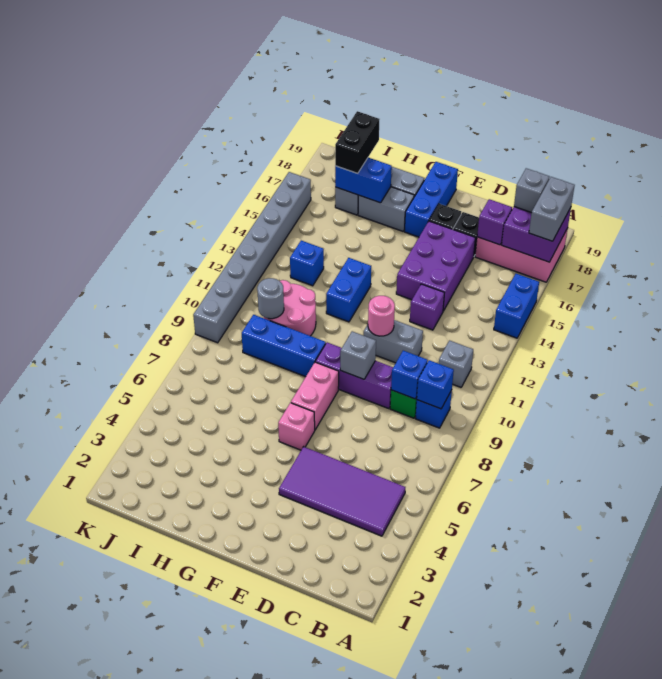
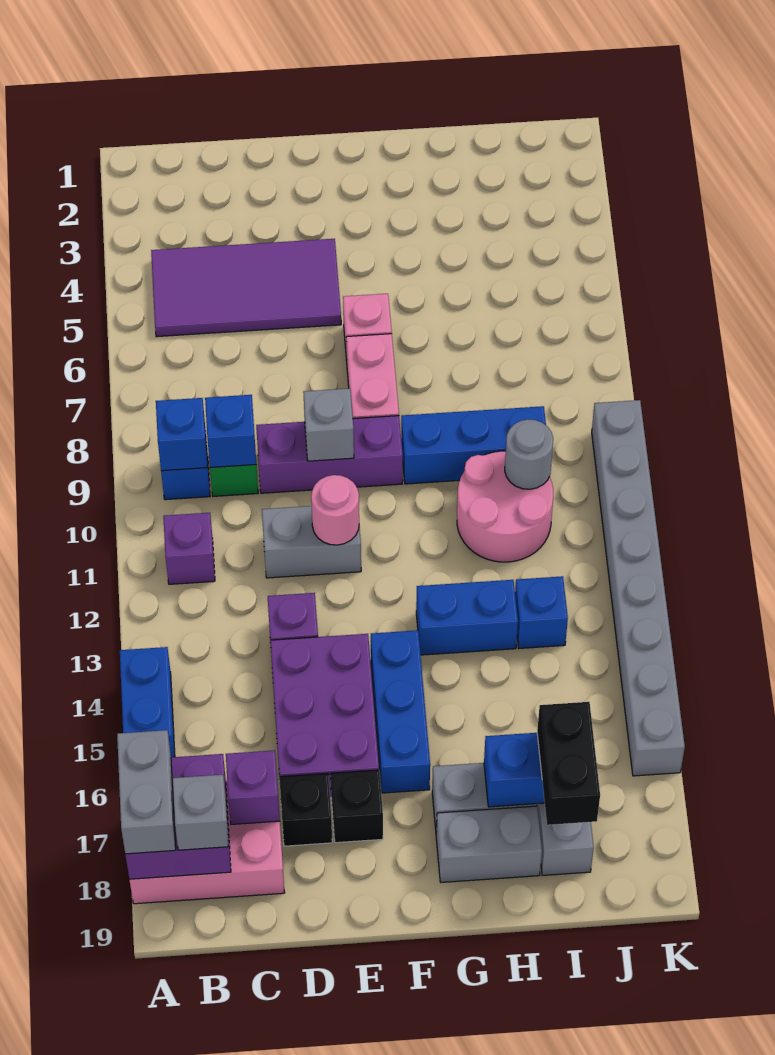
grey 1x1 brick [439,341,473,387] -> purple 1x1 brick [163,513,215,584]
blue 1x3 brick [404,162,458,237] -> blue 1x3 brick moved to [371,630,430,793]
blue 1x2 brick [326,258,371,322] -> blue 1x2 brick turned to [416,580,518,655]

